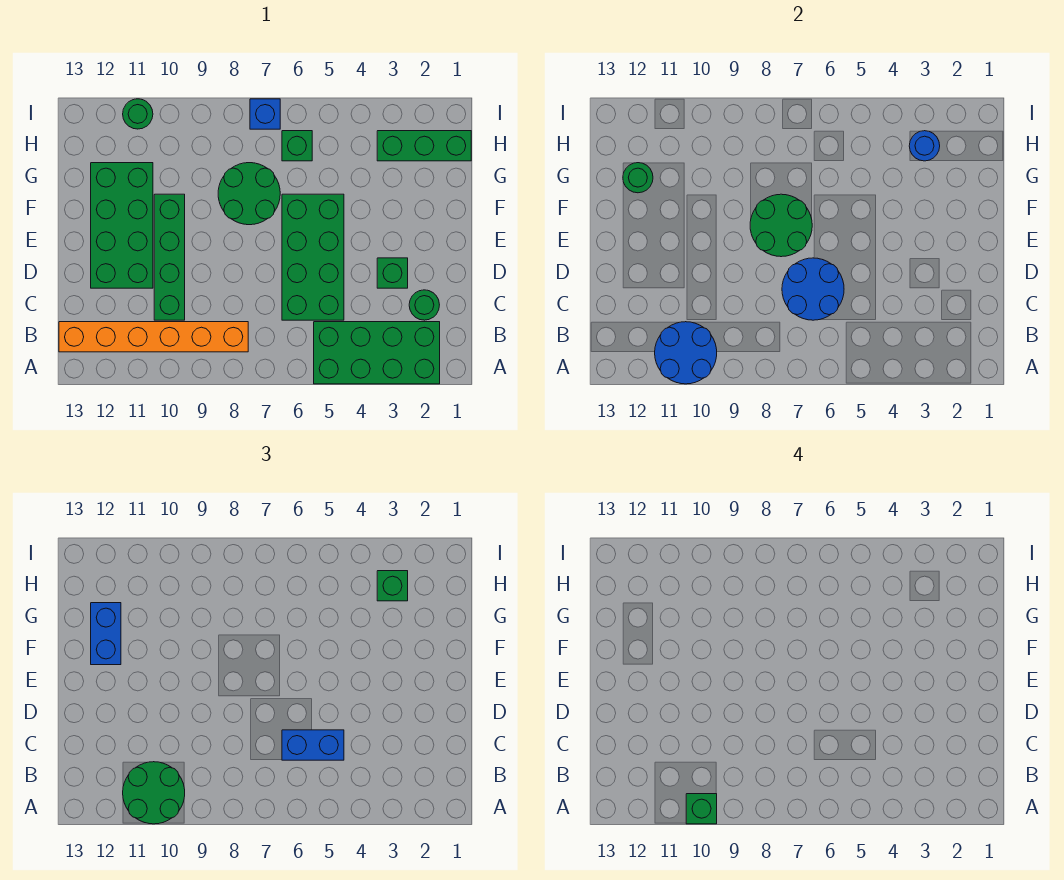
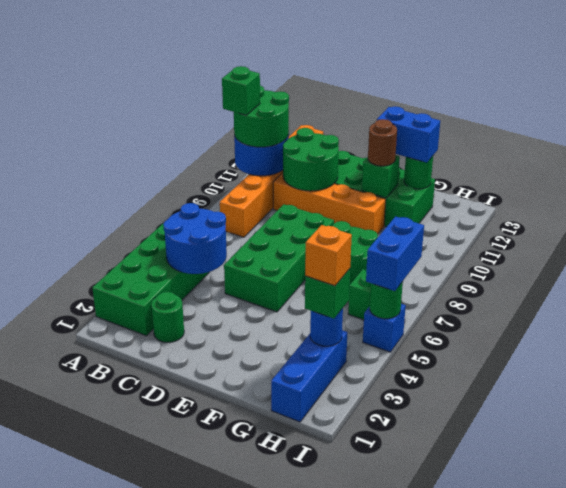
green 2x4 brick [282,194,344,320] -> green 2x4 brick turned to [224,204,334,312]
blue 1x2 brick [282,730,344,760] -> blue 1x2 brick moved to [366,216,424,291]
blue 2x2 round brick [782,258,844,320] -> blue 2x2 round brick moved to [163,203,227,274]
green 1x4 brick [154,194,185,320] -> orange 1x4 brick [273,173,386,234]
green 1x1 brick [377,258,408,288] -> green 1x1 brick moved to [362,155,400,198]
green 2x2 round brick [750,194,812,257] -> green 2x2 round brick moved to [283,128,339,191]
none -> brown 1x1 round brick [368,119,397,166]
green 1x3 brick [377,131,471,161] -> blue 1x3 brick [271,330,347,422]
none -> orange 1x1 brick [305,225,352,286]
blue 1x1 brick [250,99,280,129] -> blue 1x1 brick moved to [363,304,406,352]
green 1x1 round brick [123,99,153,129] -> green 1x1 round brick moved to [370,281,403,319]

